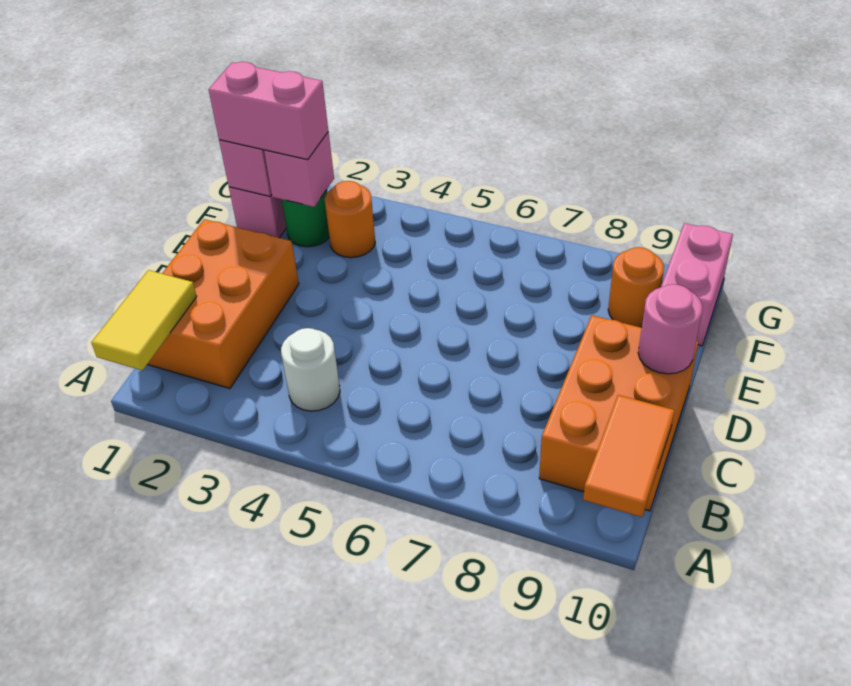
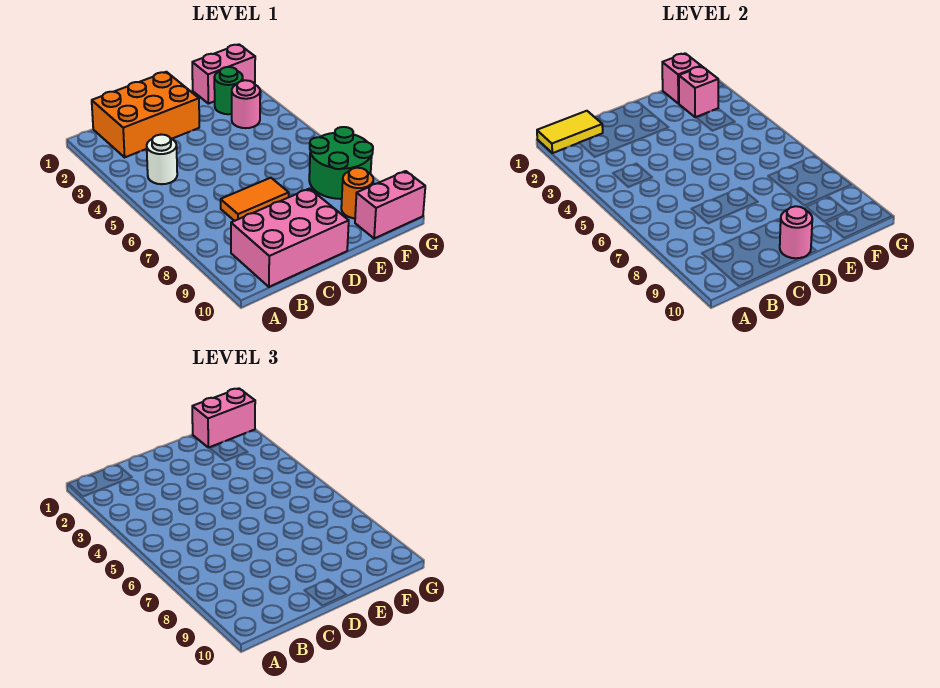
orange 1x2 tile [583,395,675,517] -> orange 1x2 tile moved to [221,178,289,221]
orange 2x3 brick [539,315,698,511] -> pink 2x3 brick [231,189,349,287]
pink 1x2 brick [209,62,328,160] -> pink 1x2 brick turned to [192,388,255,448]
orange 1x1 round brick [325,181,375,258] -> pink 1x1 round brick [232,80,260,128]
none -> green 2x2 round brick [309,127,373,199]

